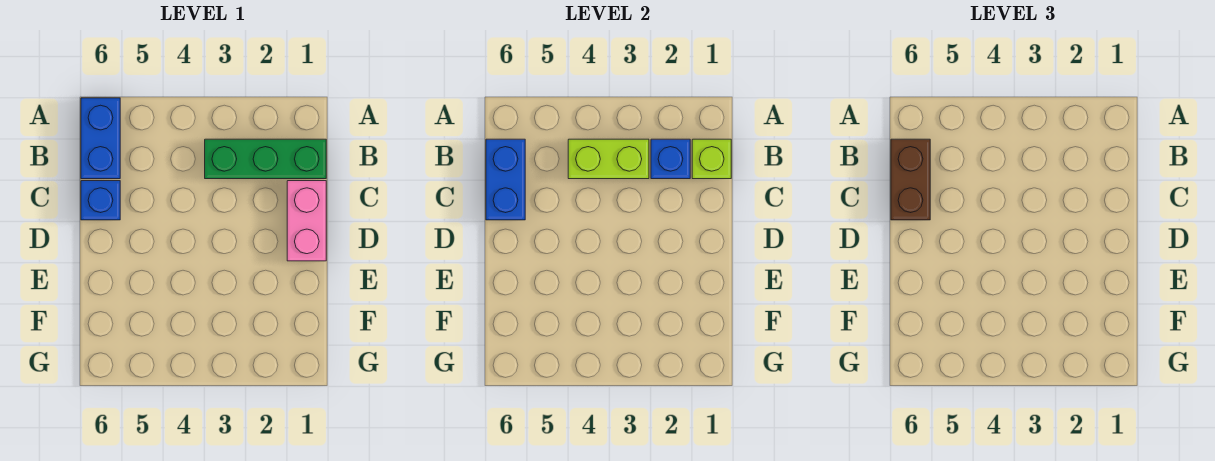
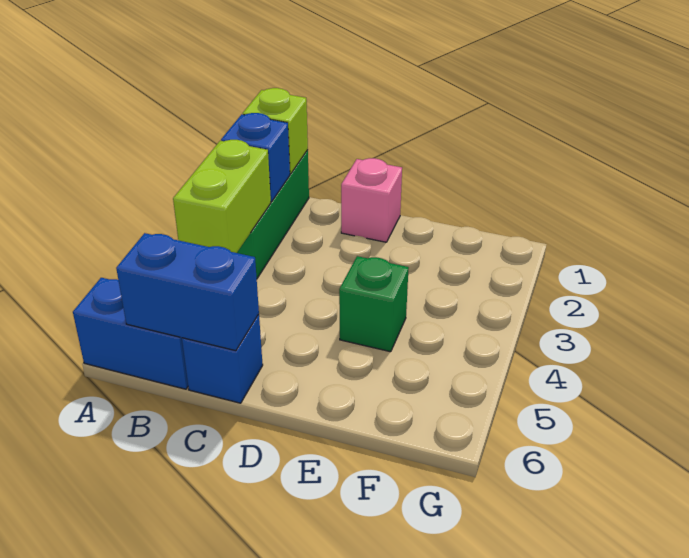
brown 1x2 brick [891,139,930,220] -> none
pink 1x2 brick [287,181,326,261] -> pink 1x1 brick [341,158,402,242]
none -> green 1x1 brick [339,256,409,352]

